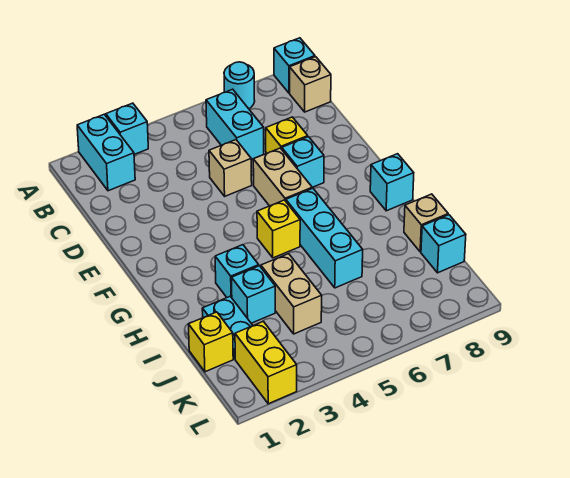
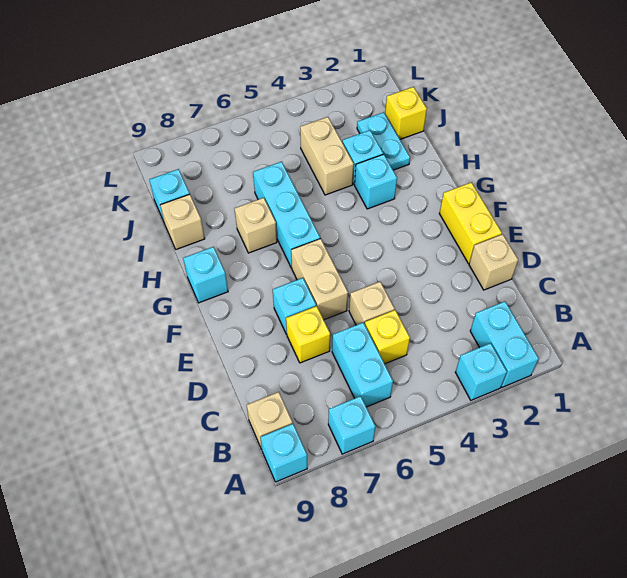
cyan 1x1 round brick [224,62,255,109] -> cyan 1x1 brick [328,396,376,454]
none -> tan 1x1 brick [469,234,518,290]
yellow 1x1 brick [257,200,300,258] -> yellow 1x1 brick moved to [365,310,410,364]
none -> tan 1x1 brick [234,198,277,253]
yellow 1x2 brick [235,321,297,404] -> yellow 1x2 brick moved to [439,182,502,263]

